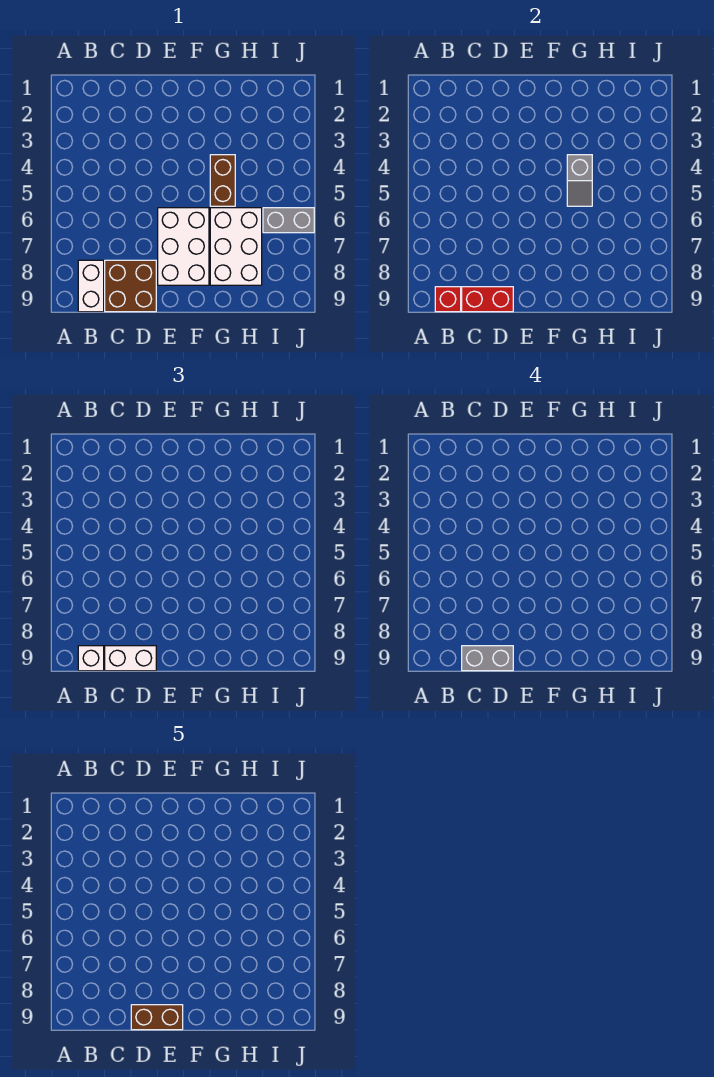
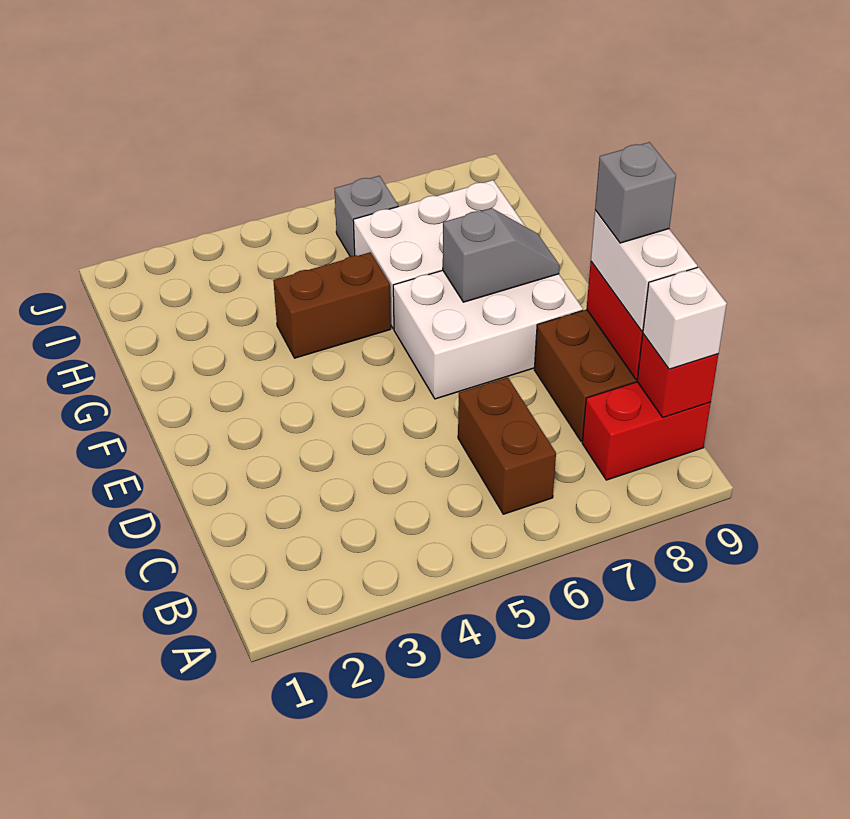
white 1x2 brick [78,260,104,312] -> red 1x2 brick [582,382,711,480]
grey 1x2 brick [462,646,513,671] -> grey 1x1 brick [595,142,676,243]
brown 1x2 brick [131,1005,183,1030] -> brown 1x2 brick moved to [458,377,556,514]
grey 1x2 slope [567,155,592,206] -> grey 1x2 slope moved to [443,208,560,302]
grey 1x2 brick [263,208,314,233] -> grey 1x1 brick [335,176,398,256]

